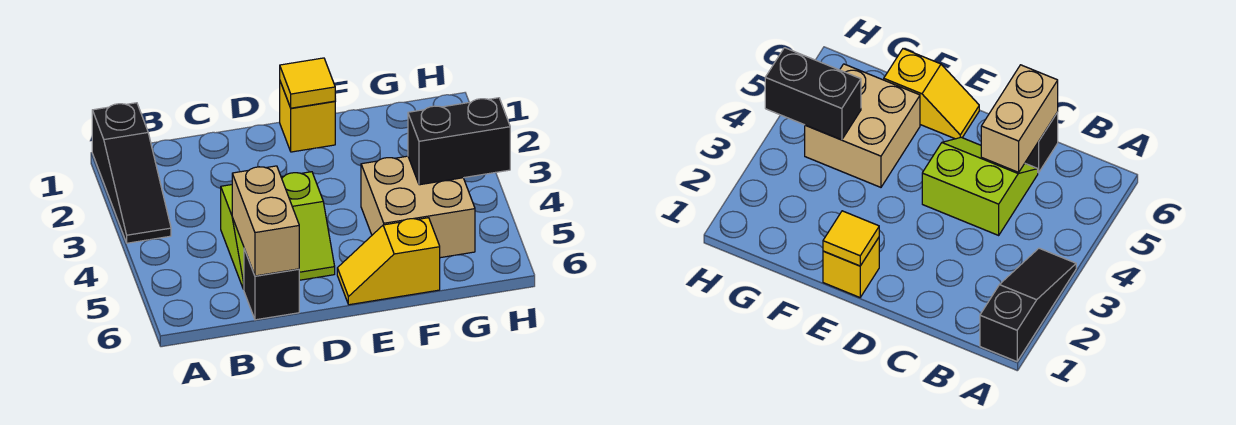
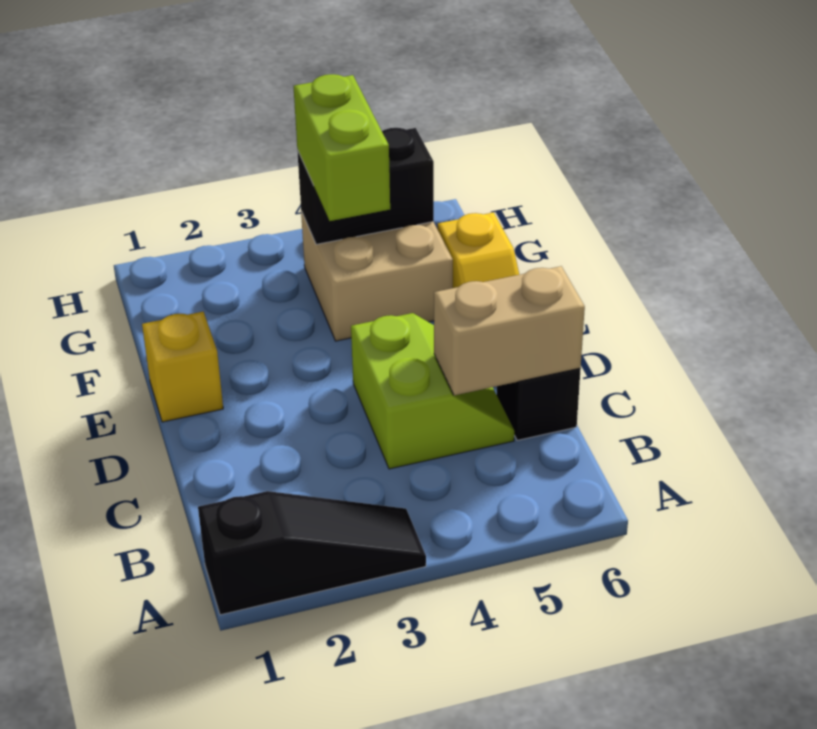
yellow 1x1 tile [280,58,335,108] -> none
none -> lime 1x2 brick [293,74,390,221]
black 1x2 brick [408,98,510,185] -> black 1x2 brick turned to [297,128,434,244]

